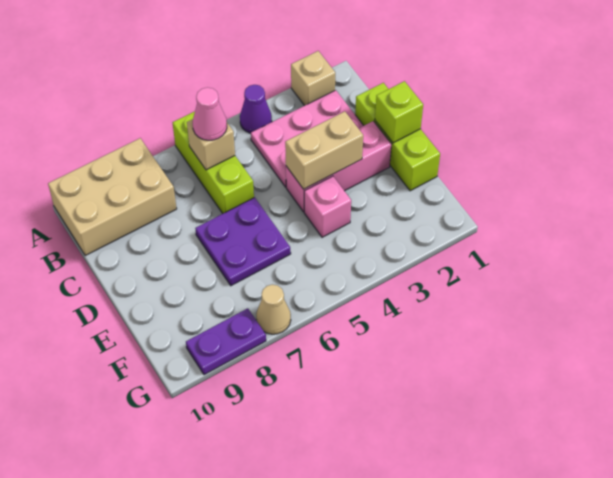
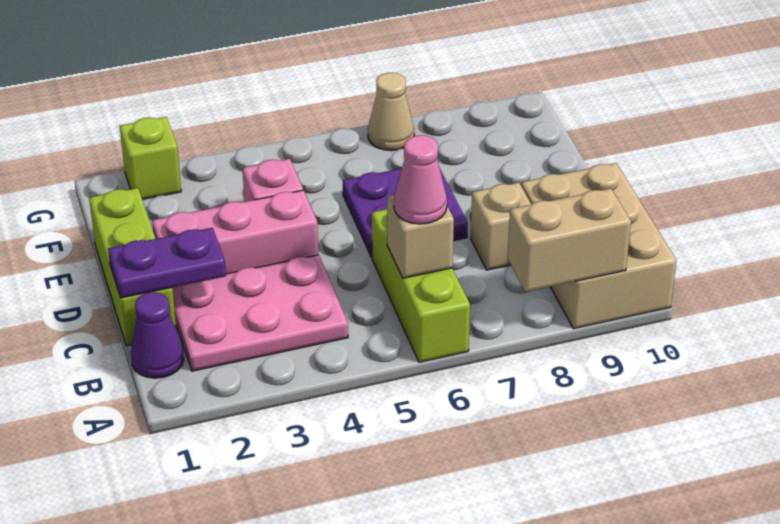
tan 1x1 brick [291,51,335,106] -> tan 1x1 brick moved to [471,183,531,270]
purple 1x1 cone [240,85,272,133] -> purple 1x1 cone moved to [131,292,184,378]
tan 2x3 brick [48,138,177,256] -> tan 2x3 brick turned to [521,163,677,329]
lime 1x1 brick [375,81,423,143] -> lime 1x1 brick moved to [120,117,181,200]
tan 1x2 brick [285,111,363,189] -> tan 1x2 brick moved to [508,189,631,292]
purple 1x2 plate [186,308,266,375] -> purple 1x2 plate moved to [108,228,226,298]

